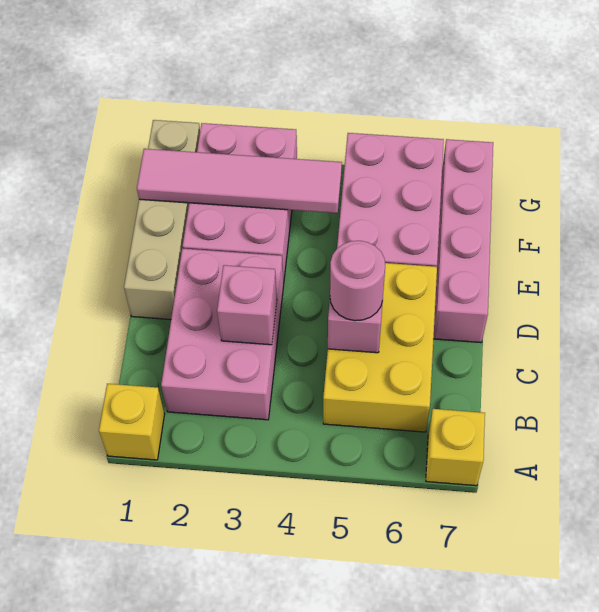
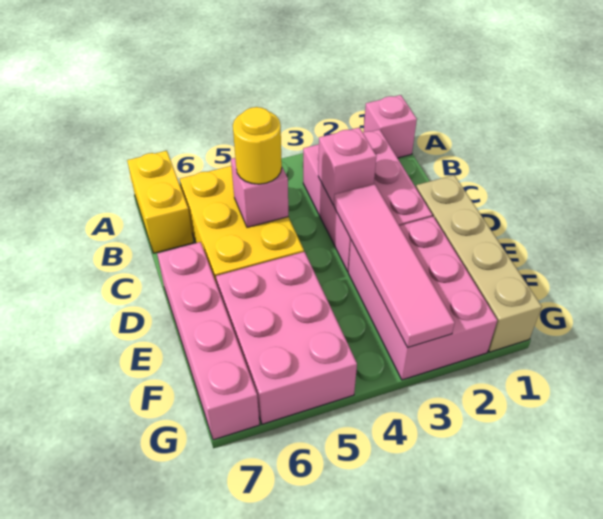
yellow 1x1 brick [99,384,165,460] -> pink 1x1 brick [364,95,417,158]
yellow 1x1 brick [426,409,485,486] -> yellow 1x2 brick [127,151,194,253]
pink 1x1 round brick [330,241,385,321] -> yellow 1x1 round brick [233,107,282,184]
pink 1x4 tile [137,149,342,213] -> pink 1x4 tile turned to [334,184,455,347]

